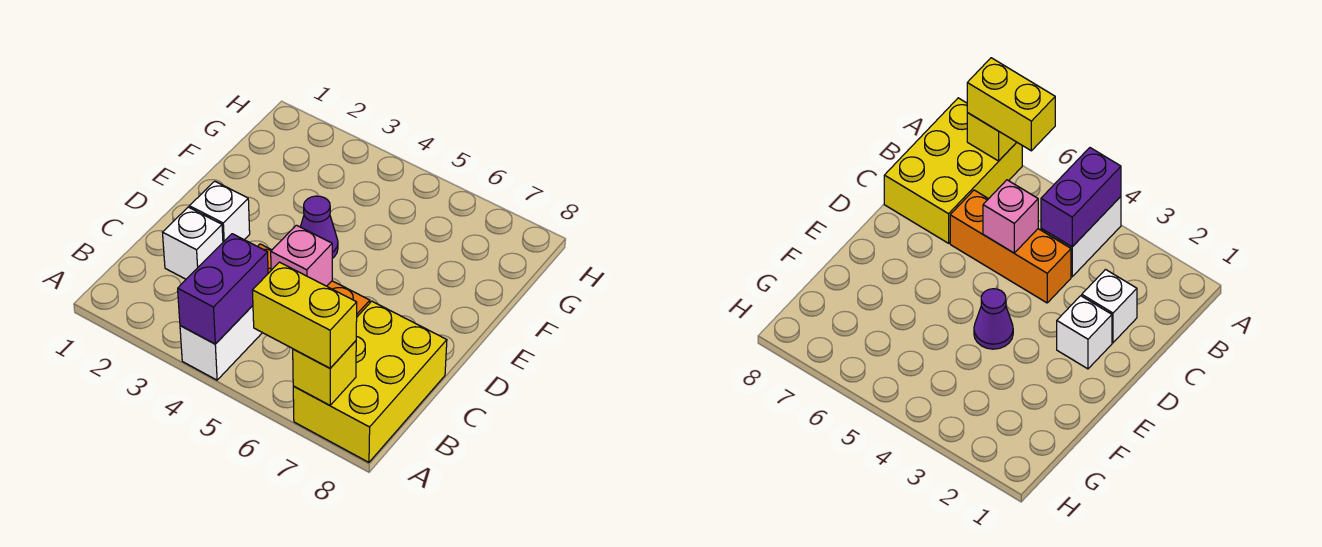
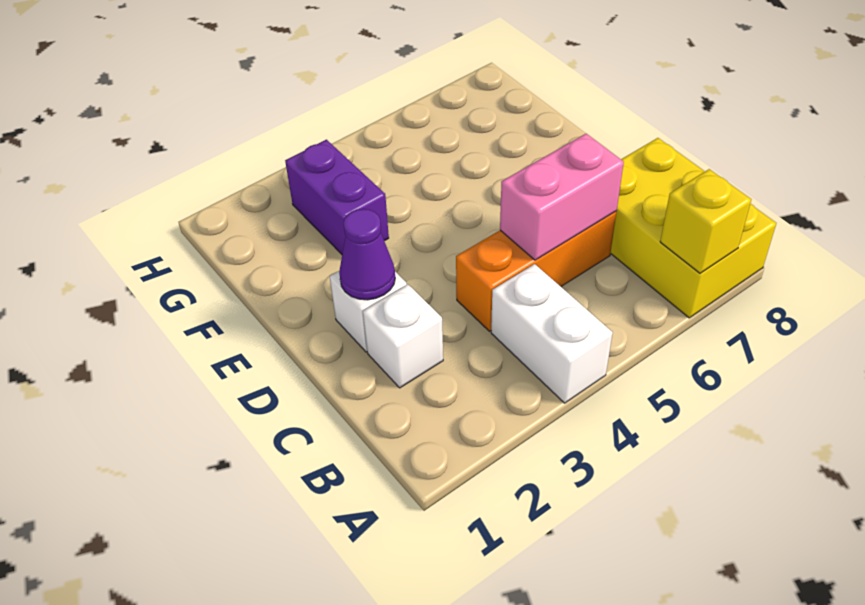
purple 1x2 brick [178,234,268,344] -> purple 1x2 brick moved to [285,140,389,254]
yellow 1x2 brick [252,262,357,368] -> none
pink 1x1 brick [271,225,332,286] -> pink 1x2 brick [500,134,624,260]
purple 1x1 cone [301,196,338,258] -> purple 1x1 cone moved to [339,209,395,300]

